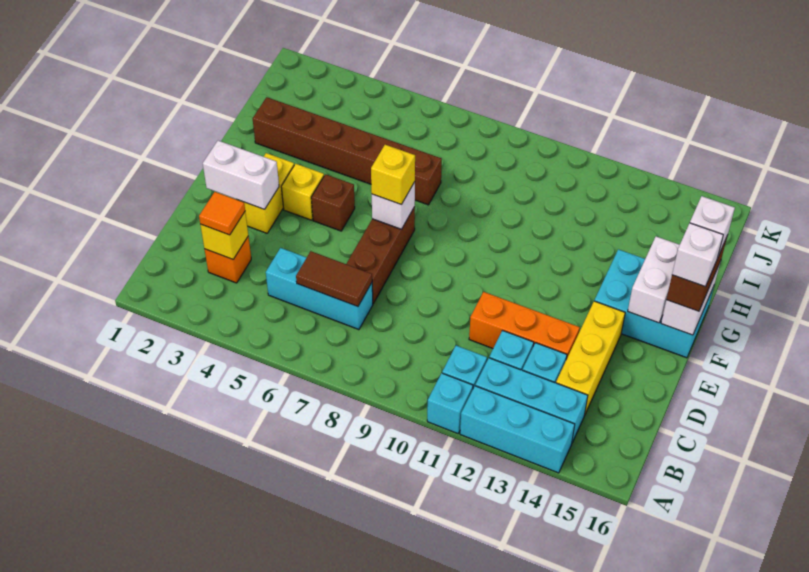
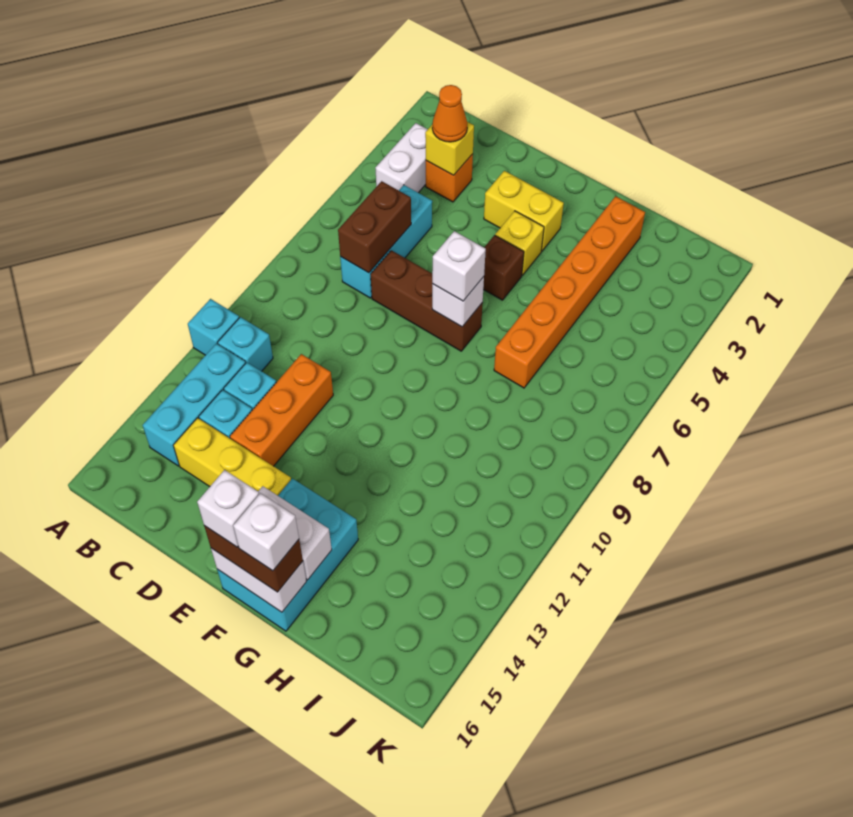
cyan 1x3 brick [460,386,575,473] -> none
orange 1x1 tile [199,192,245,235] -> orange 1x1 cone [432,85,467,142]
brown 1x2 tile [296,251,372,307] -> brown 1x2 brick [338,181,411,273]
white 1x2 brick [203,141,279,209] -> white 1x2 brick moved to [376,123,428,193]
yellow 1x1 brick [371,145,415,205] -> white 1x1 brick [432,231,486,301]
brown 1x6 brick [253,97,442,205] -> orange 1x6 brick [494,196,645,388]

